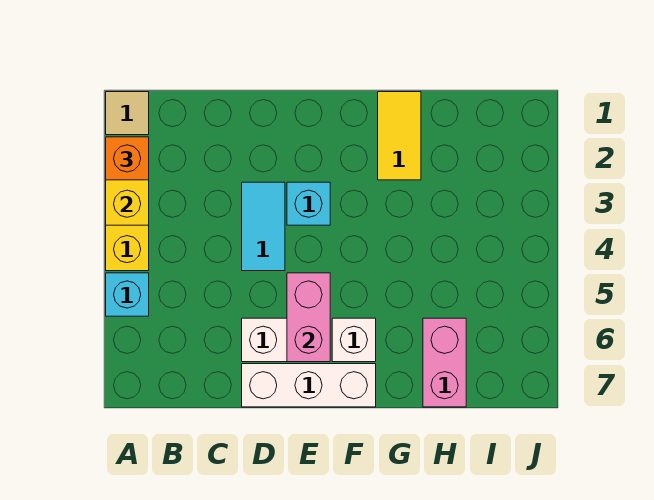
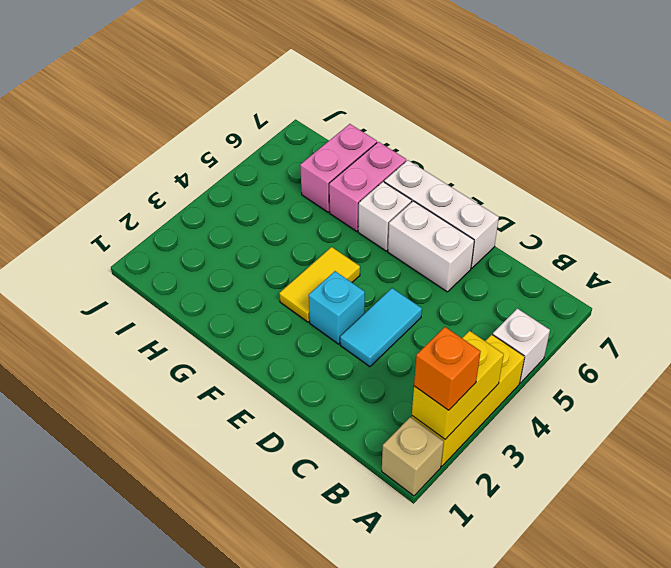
tan 1x1 tile [106,92,149,135] -> tan 1x1 brick [382,417,444,496]
cyan 1x1 brick [106,273,149,316] -> white 1x1 brick [493,308,550,383]
pink 1x2 brick [287,273,330,362] -> pink 1x2 brick moved to [329,142,406,231]
yellow 1x2 tile [378,92,421,180] -> yellow 1x2 tile moved to [279,247,360,322]

